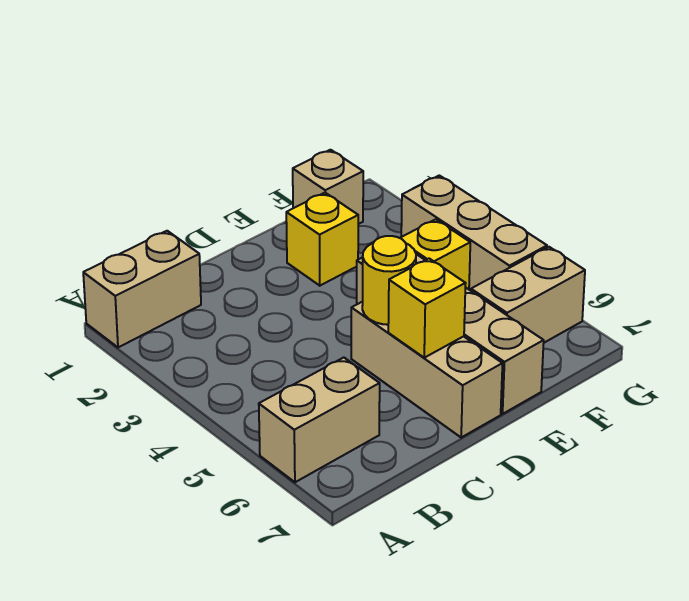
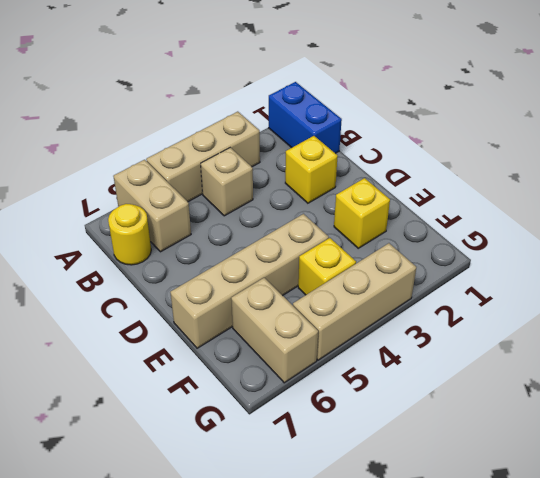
tan 1x2 brick [83,231,201,347] -> blue 1x2 brick [269,82,342,153]
tan 1x3 brick [351,302,503,437] -> tan 1x3 brick moved to [146,112,260,202]
yellow 1x1 round brick [362,236,416,325] -> yellow 1x1 round brick moved to [108,204,151,265]
yellow 1x1 brick [388,259,466,358] -> yellow 1x1 brick moved to [285,136,338,203]
tan 1x1 brick [293,150,363,224] -> tan 1x1 brick moved to [201,148,253,216]

